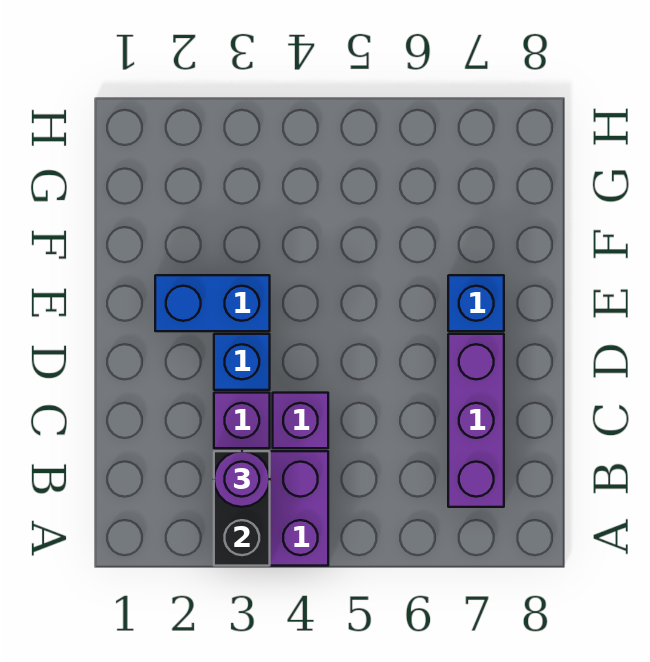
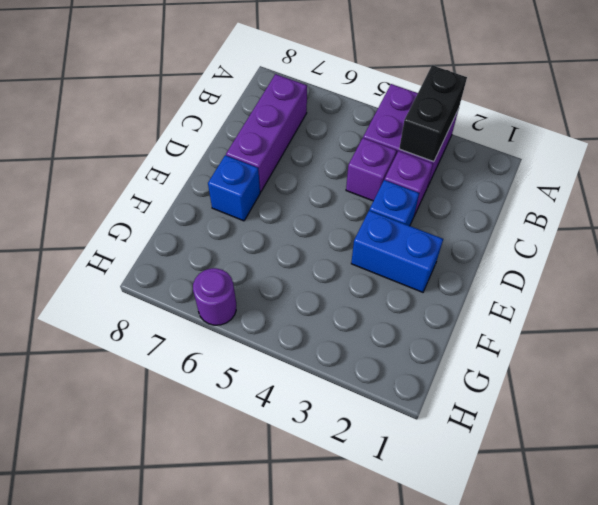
purple 1x1 round brick [214,451,270,507] -> purple 1x1 round brick moved to [193,268,236,325]

